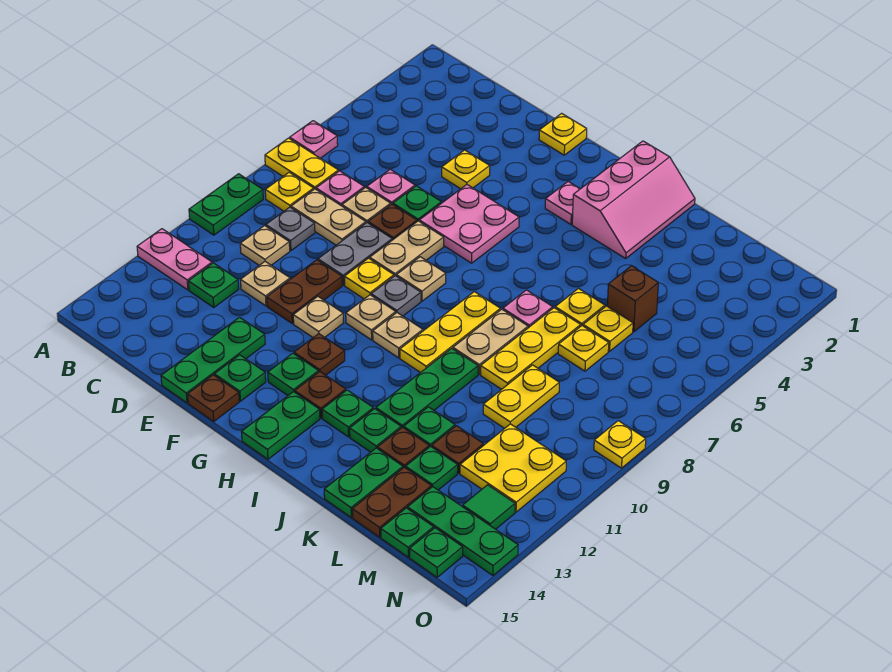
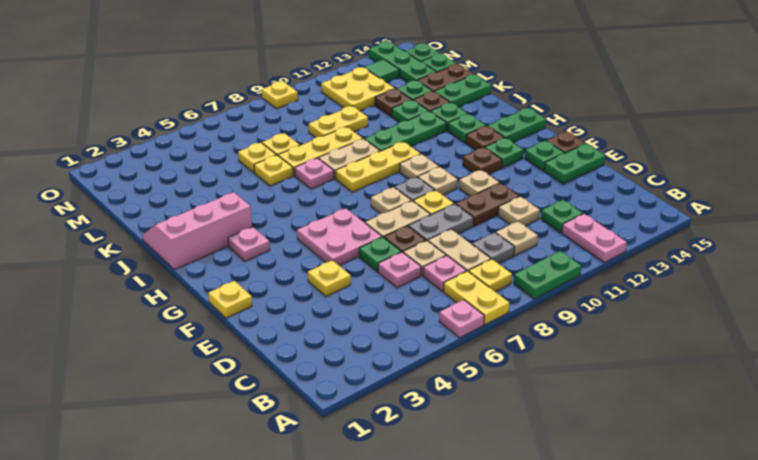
green 1x3 plate [161,317,265,403] -> green 1x2 plate [544,144,605,184]
brown 1x1 brick [607,266,658,332] -> none

